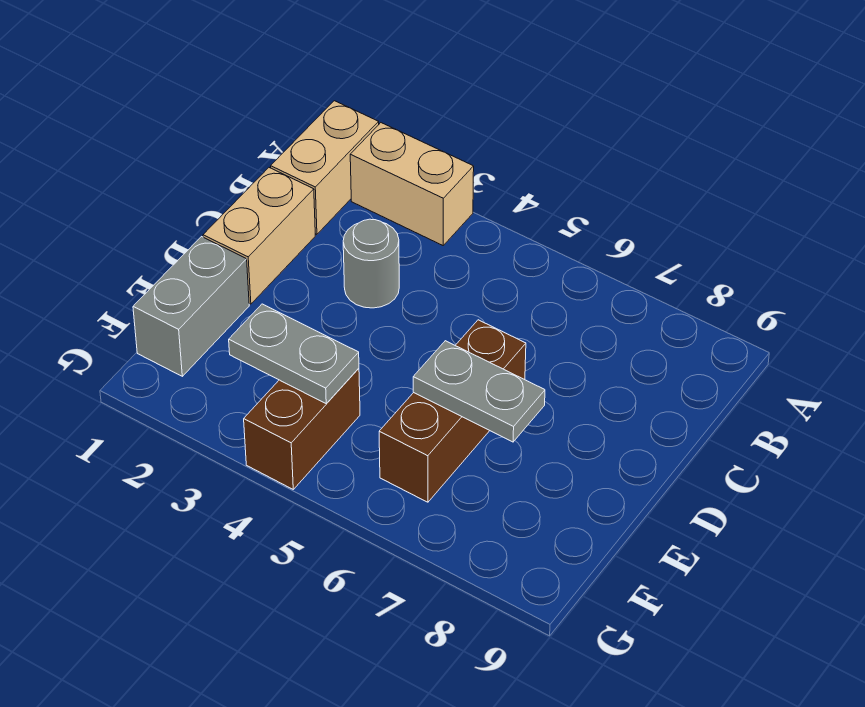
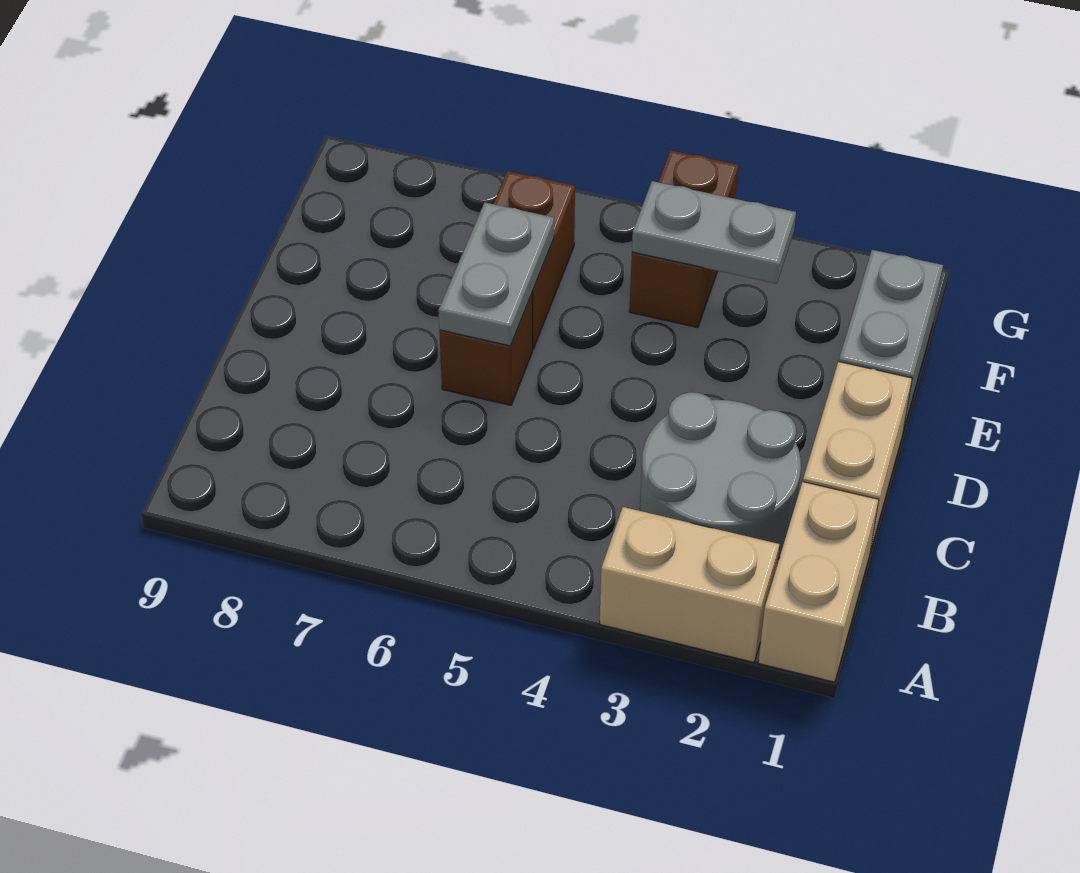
grey 1x1 round brick [343,219,399,308] -> grey 2x2 round brick [640,392,801,559]
grey 1x2 plate [413,341,545,442] -> grey 1x2 plate turned to [438,202,554,346]

